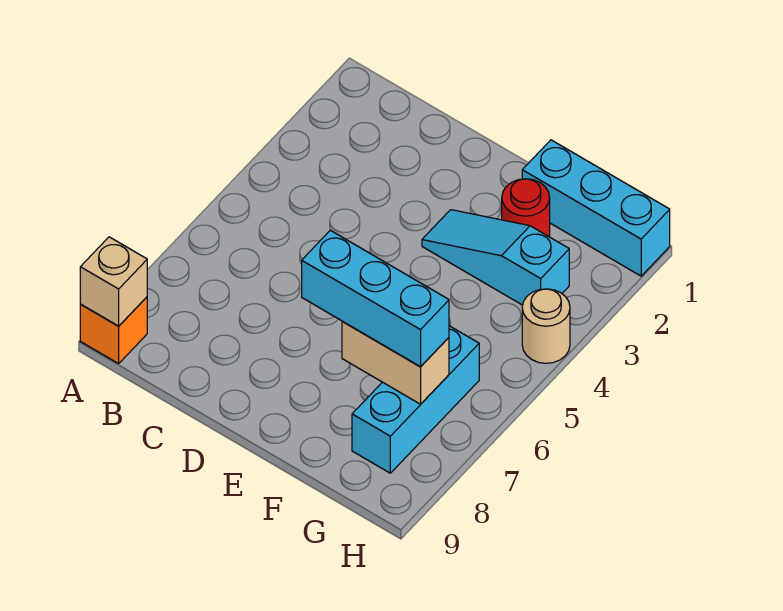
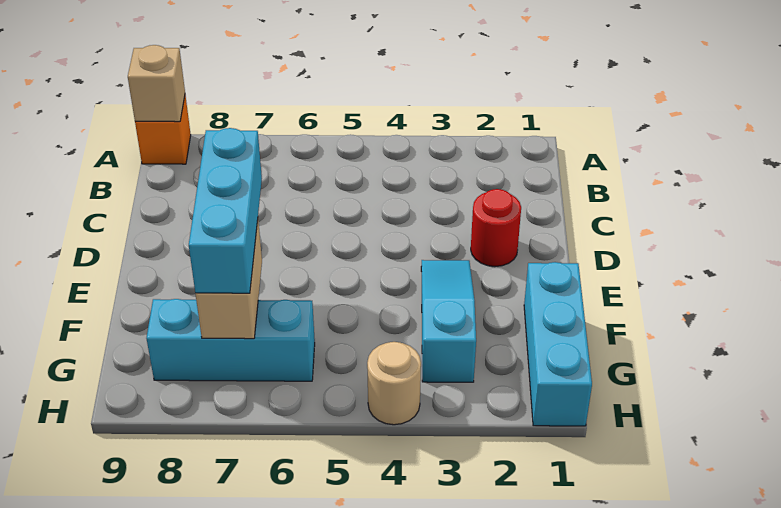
red 1x1 round brick [502,179,550,236] -> red 1x1 round brick moved to [471,189,521,267]

